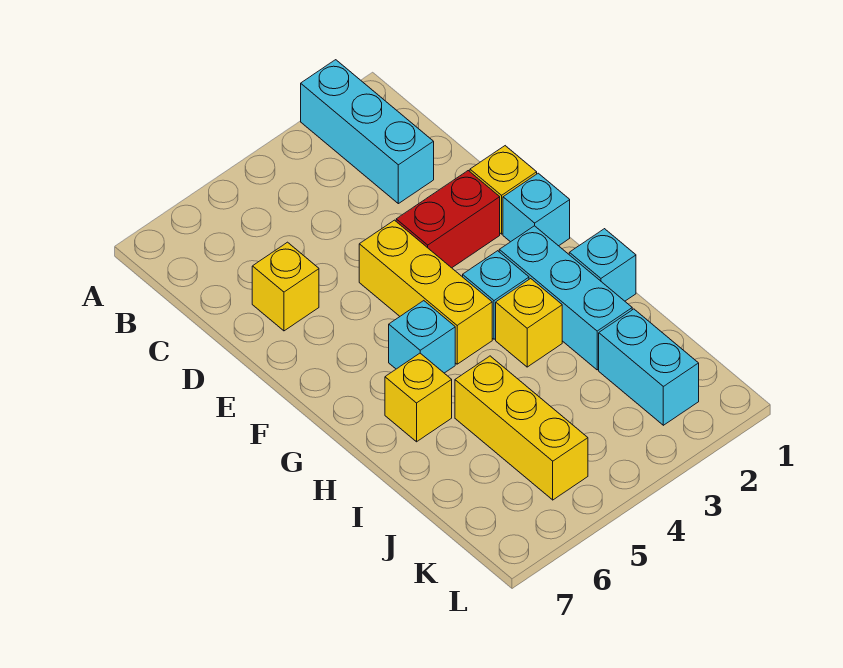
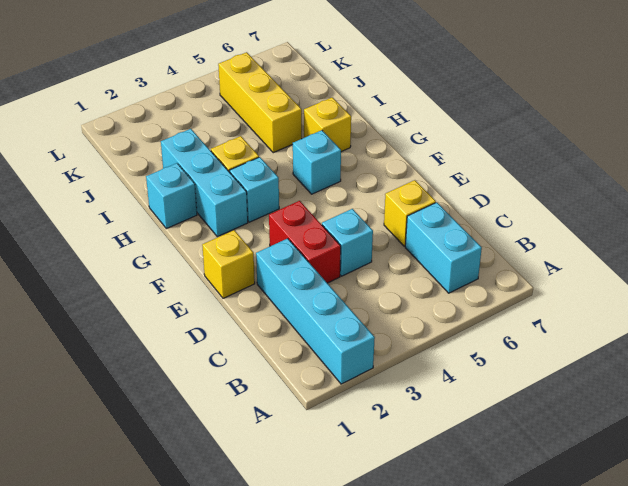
cyan 1x3 brick [301,60,434,204] -> cyan 1x4 brick [256,238,375,384]
red 1x2 brick [396,171,500,268] -> red 1x2 brick turned to [269,201,341,283]
yellow 1x3 brick [359,220,492,364] -> none
cyan 1x1 brick [503,173,570,246] -> cyan 1x1 brick moved to [322,209,373,276]
cyan 1x2 brick [599,309,699,425] -> cyan 1x2 brick moved to [405,202,482,293]

